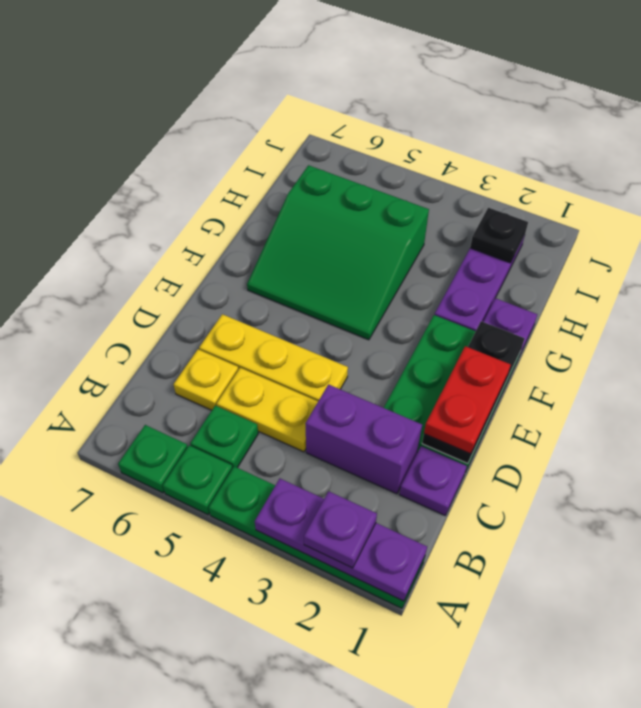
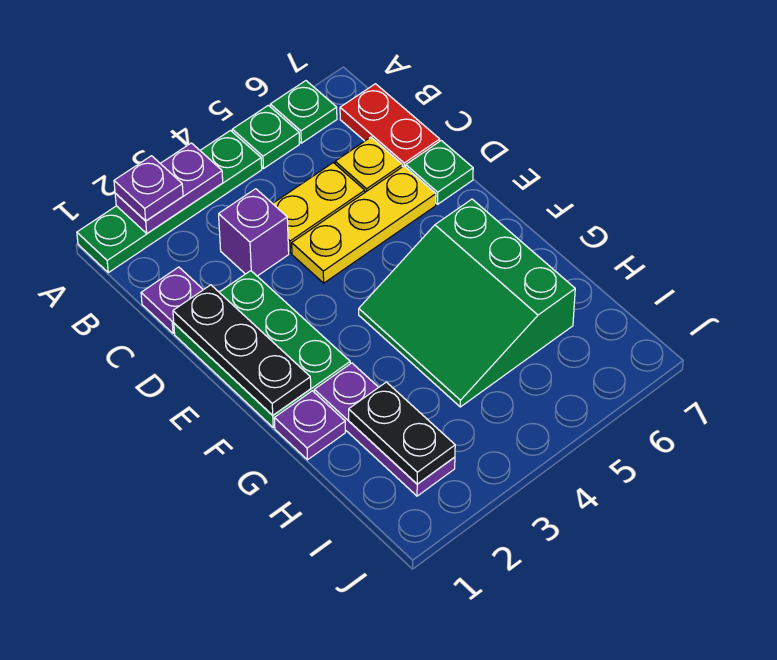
purple 1x3 plate [255,479,427,601] -> purple 1x2 plate [115,143,223,233]
green 1x1 plate [190,405,258,468] -> green 1x1 plate moved to [406,141,473,204]
purple 1x2 brick [305,385,422,494] -> purple 1x1 brick [219,189,289,276]
red 1x2 plate [424,346,511,454] -> red 1x2 plate moved to [340,84,440,167]
green 3x3 slope [247,165,429,340] -> green 3x3 slope turned to [359,199,575,407]
black 1x1 plate [470,208,528,263] -> black 1x2 plate [349,382,455,484]

